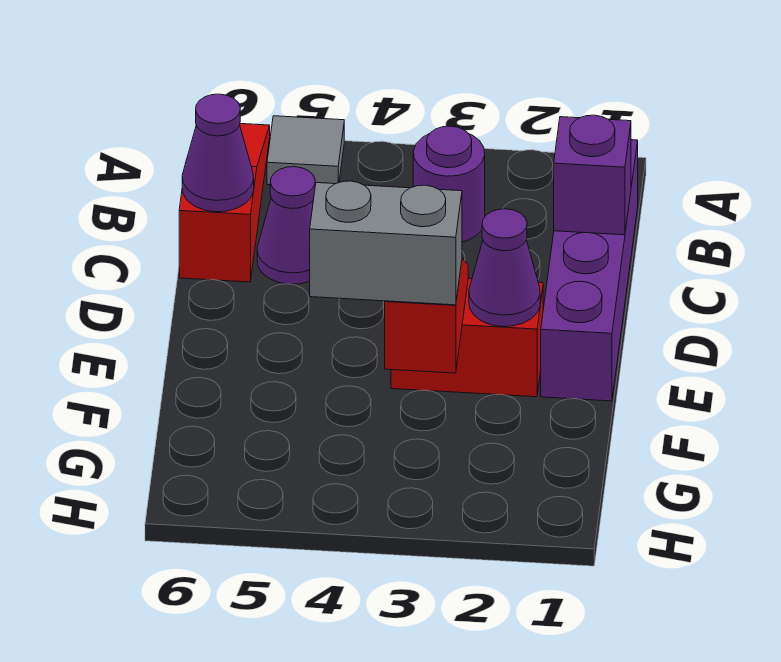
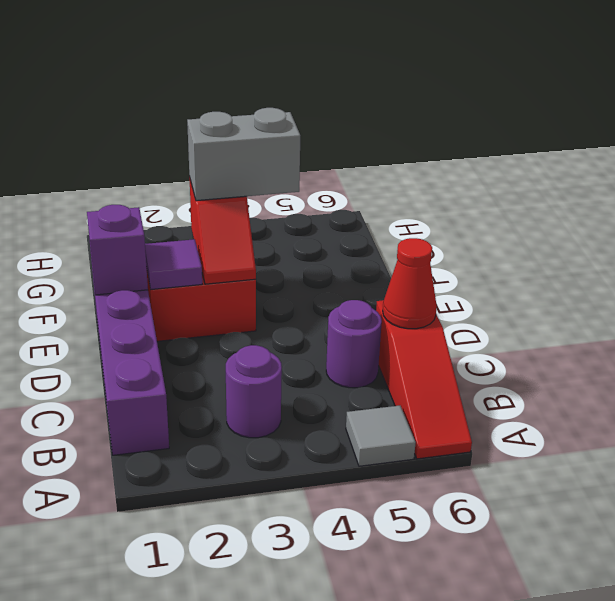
purple 1x1 brick [554,115,631,235] -> purple 1x1 brick moved to [87,205,148,295]
purple 1x1 cone [257,167,315,284] -> purple 1x1 round brick [326,300,382,388]
purple 1x1 cone [182,94,254,212] -> red 1x1 cone [383,238,437,329]
purple 1x1 cone [469,209,540,327] -> purple 1x1 tile [145,239,202,289]

